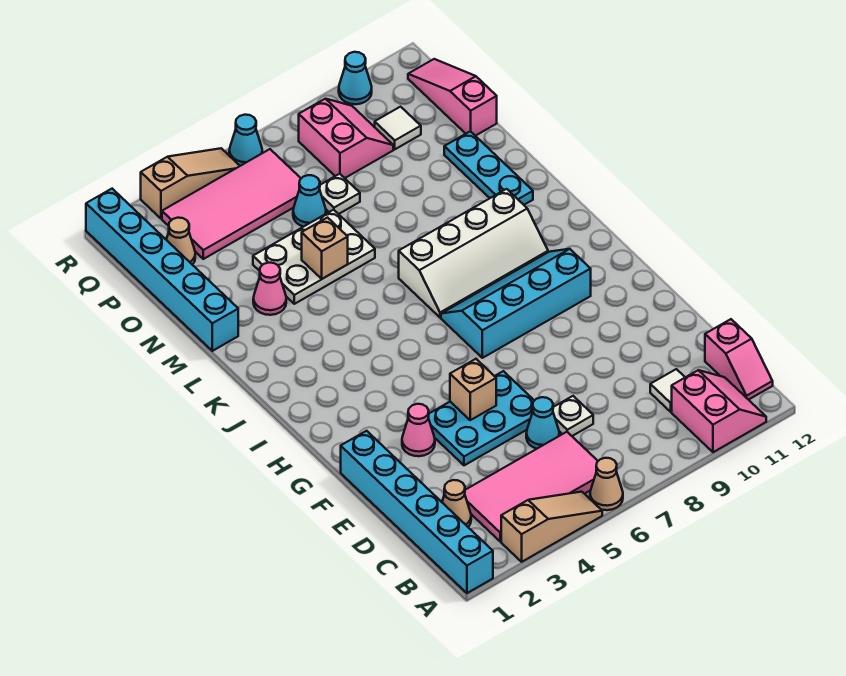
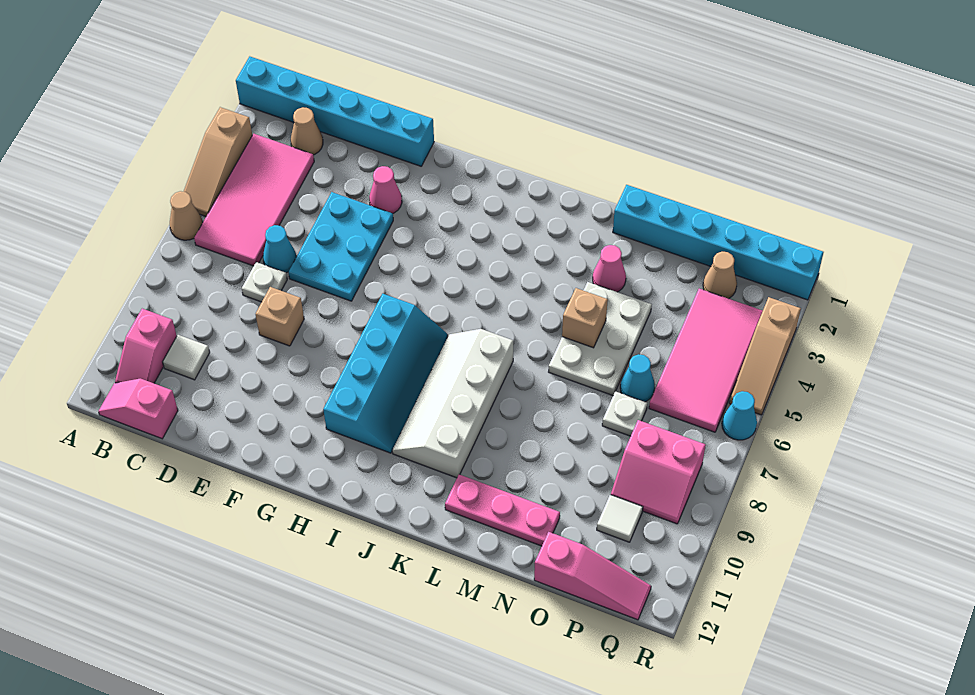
pink 2x2 slope [672,370,766,452] -> pink 1x2 slope [115,309,177,383]
tan 1x1 brick [450,359,496,420] -> tan 1x1 brick moved to [256,287,304,346]
cyan 1x3 plate [444,131,533,205] -> pink 1x3 plate [445,474,560,546]
cyan 1x1 cone [339,52,372,104] -> none

